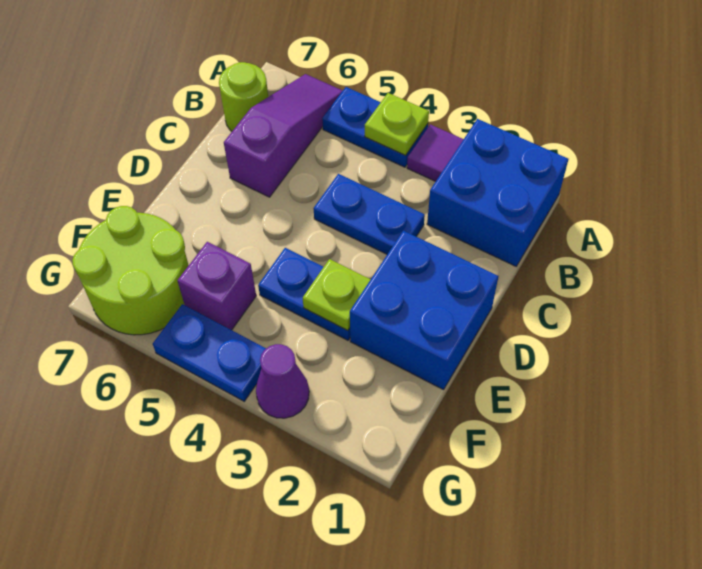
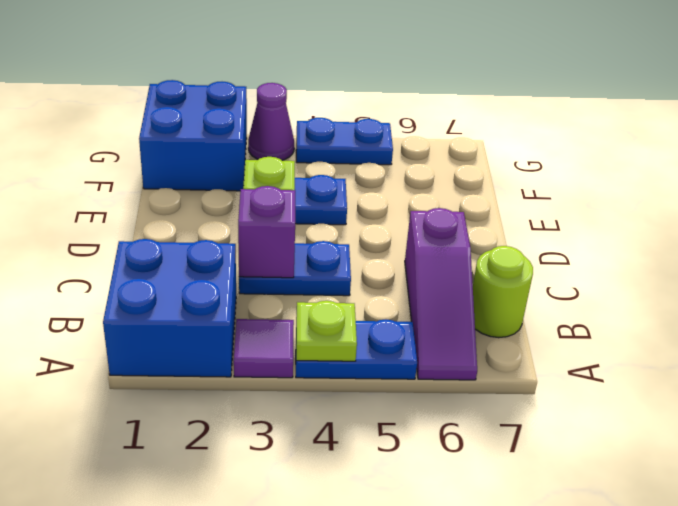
blue 2x2 brick [350,231,498,390] -> blue 2x2 brick moved to [139,80,247,191]
purple 1x1 brick [178,242,256,330] -> purple 1x1 brick moved to [238,186,295,278]
lime 2x2 round brick [72,206,189,335] -> none

